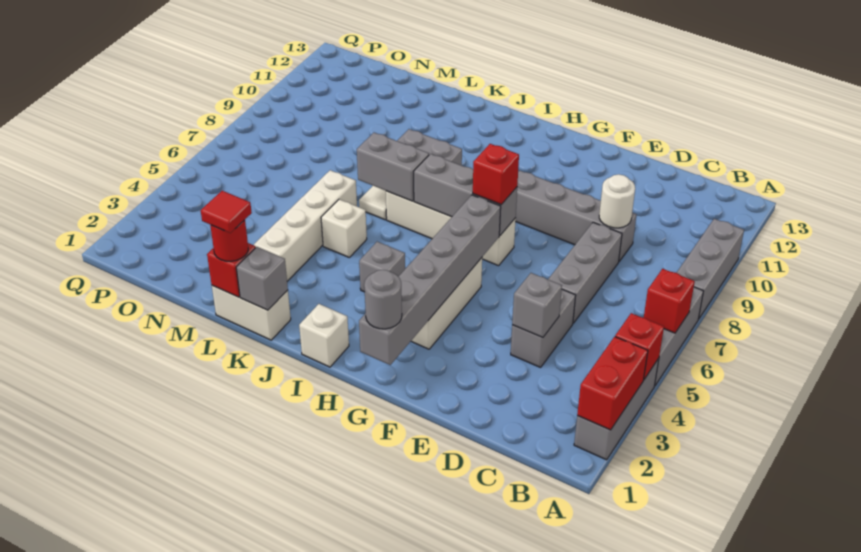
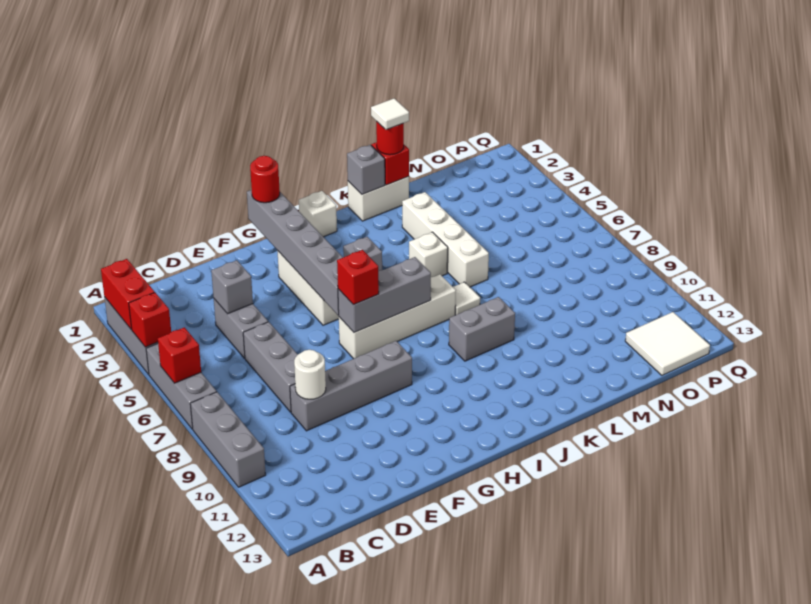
grey 1x1 round brick [364,270,402,329] -> red 1x1 round brick [250,156,280,203]
grey 1x2 brick [357,133,429,201] -> none
red 1x1 tile [201,191,252,233] -> white 1x1 tile [371,98,409,130]
none -> white 2x2 tile [625,312,710,375]

